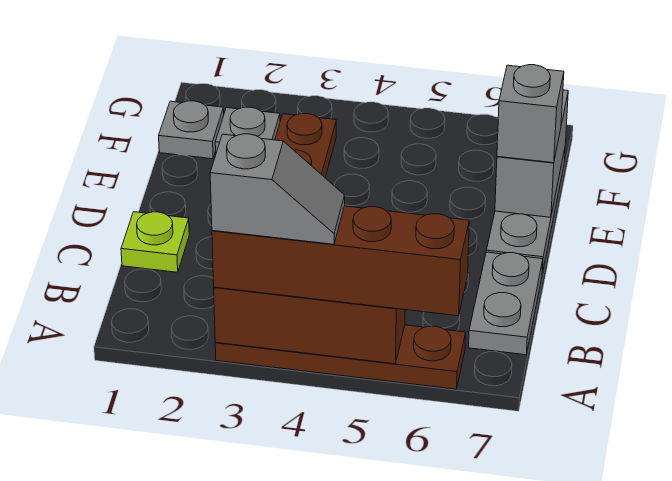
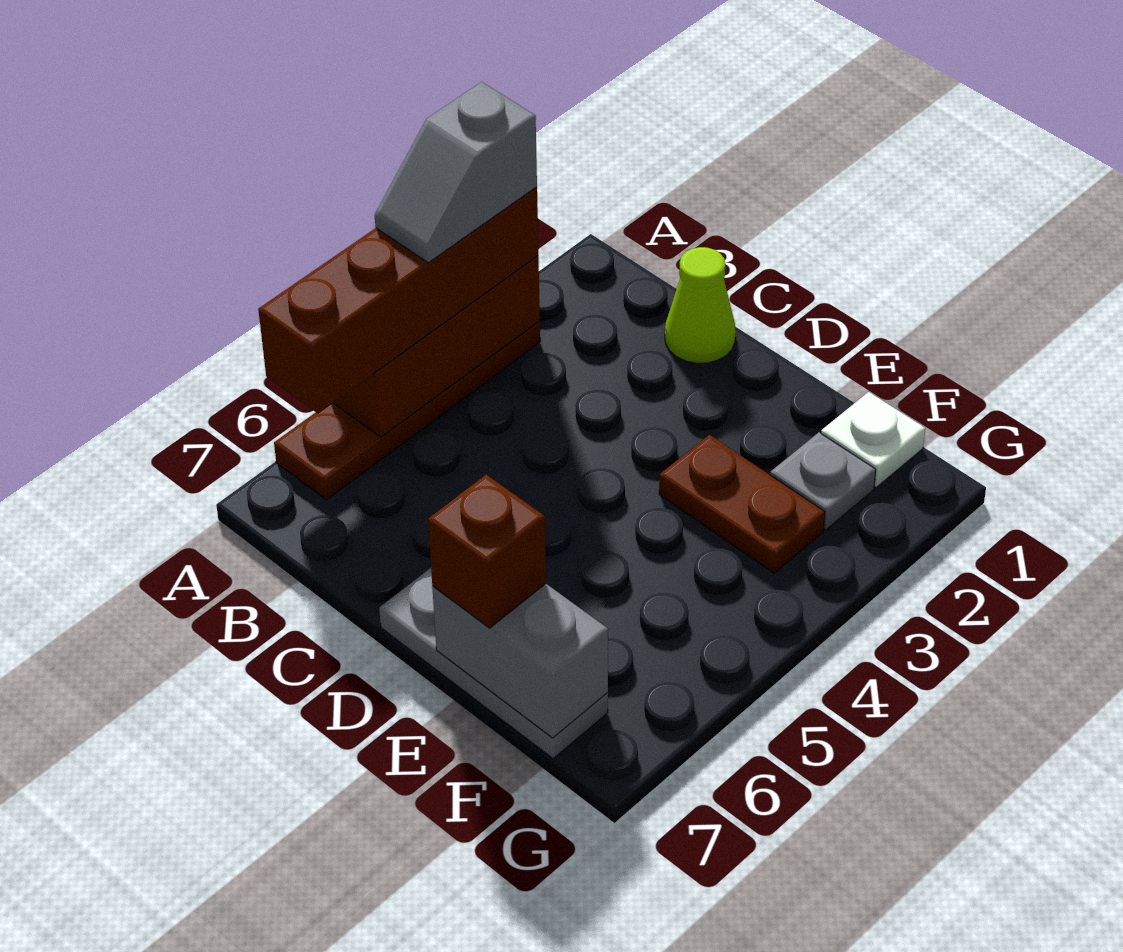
grey 1x2 plate [469,252,543,355] -> none
lime 1x1 plate [121,212,189,272] -> lime 1x1 cone [665,247,736,363]
grey 1x1 brick [497,65,564,163] -> brown 1x1 brick [428,475,546,628]
grey 1x1 plate [159,101,224,159] -> white 1x1 plate [821,392,925,487]

